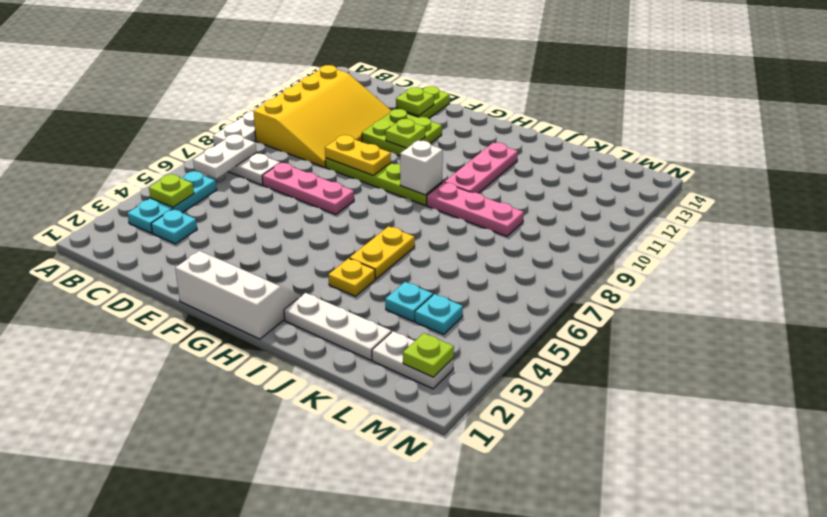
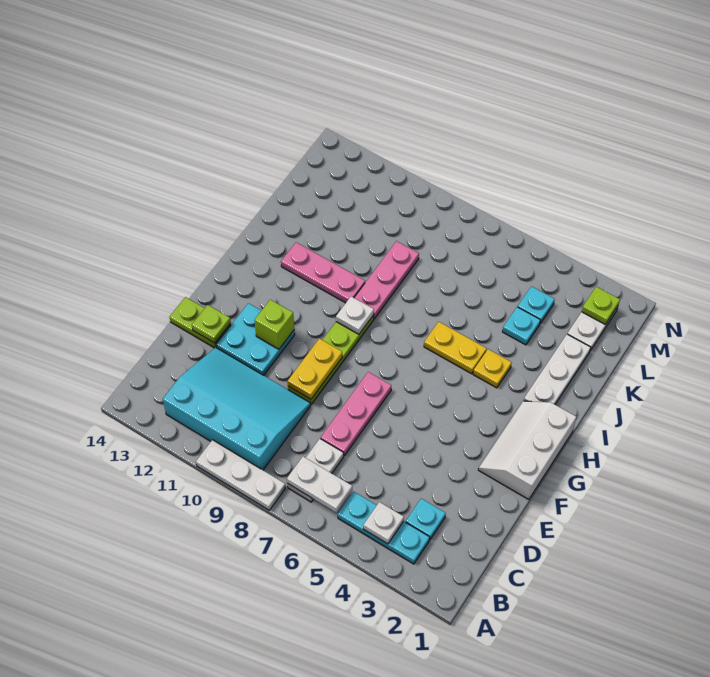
lime 1x1 plate [149,174,194,207] -> white 1x1 plate [363,502,404,544]
yellow 3x4 slope [253,65,391,167] -> cyan 3x4 slope [163,348,311,470]
lime 2x2 plate [362,109,442,156] -> cyan 2x2 plate [216,303,295,375]
lime 1x1 plate [386,119,426,148] -> lime 1x1 brick [255,300,294,349]
white 1x1 brick [400,141,443,195] -> white 1x1 plate [336,297,374,334]

